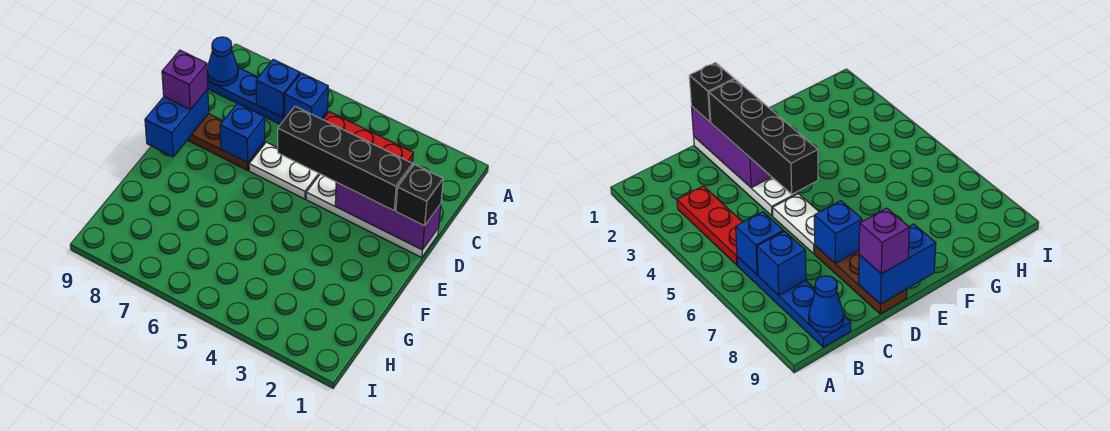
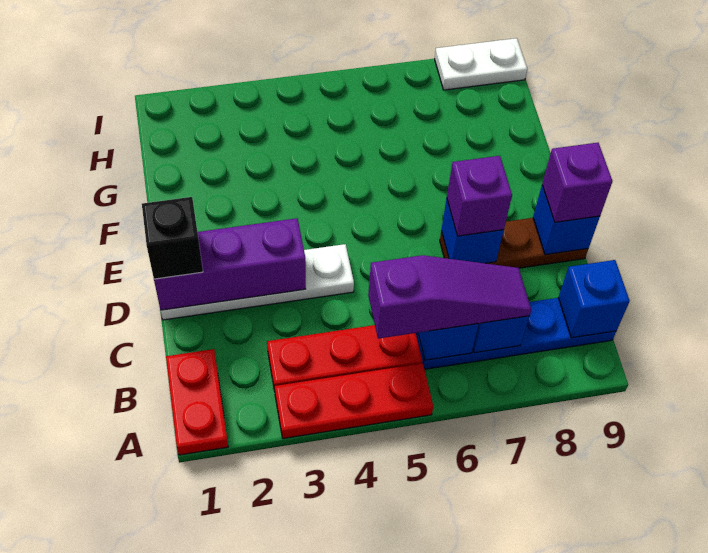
none -> red 1x2 plate [166,349,228,455]
none -> red 1x3 plate [275,363,433,439]
none -> purple 1x3 slope [368,255,531,339]
blue 1x1 cone [207,37,238,86] -> blue 1x1 brick [558,260,630,338]
black 1x4 brick [278,106,413,211] -> none
white 1x2 plate [249,142,320,199] -> white 1x2 plate moved to [435,38,527,90]
none -> purple 1x1 brick [447,156,512,236]
blue 1x2 brick [145,89,209,157] -> blue 1x1 brick [533,186,600,255]

